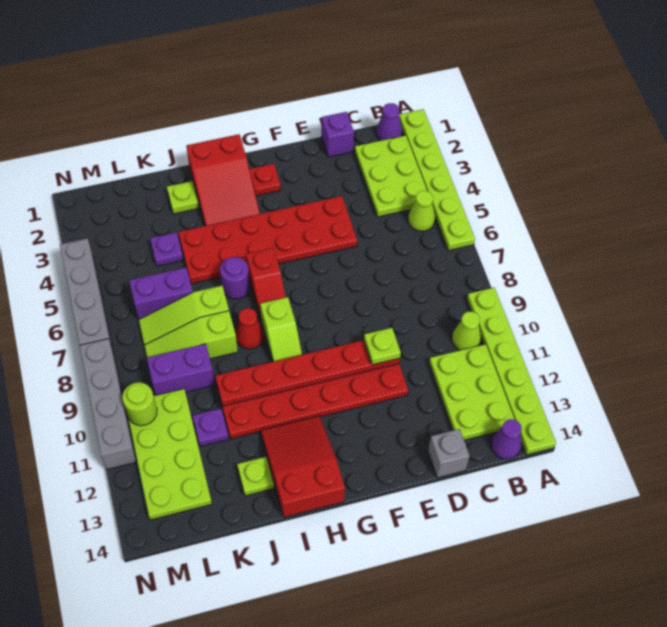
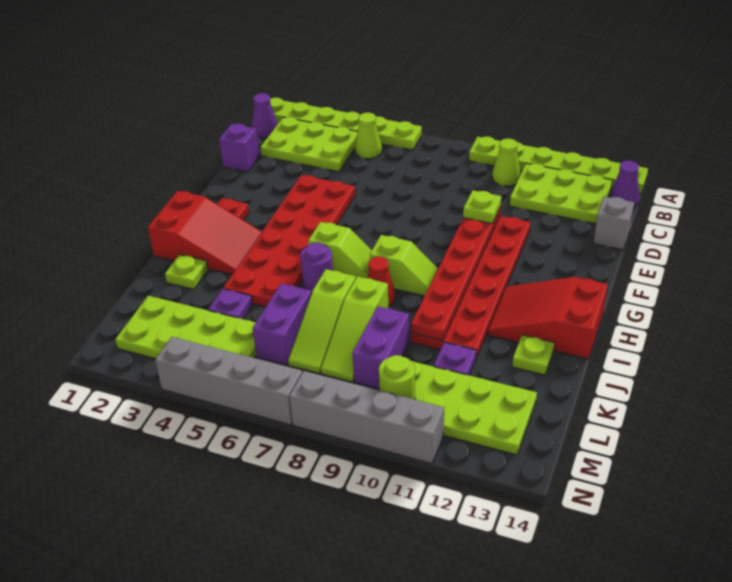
red 1x2 slope [246,248,286,317] -> lime 1x2 slope [308,222,372,278]
none -> lime 2x4 plate [115,296,256,359]

